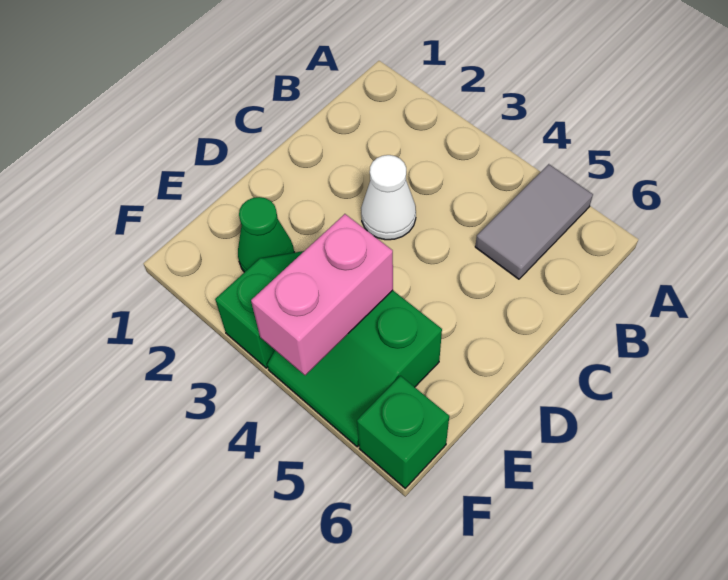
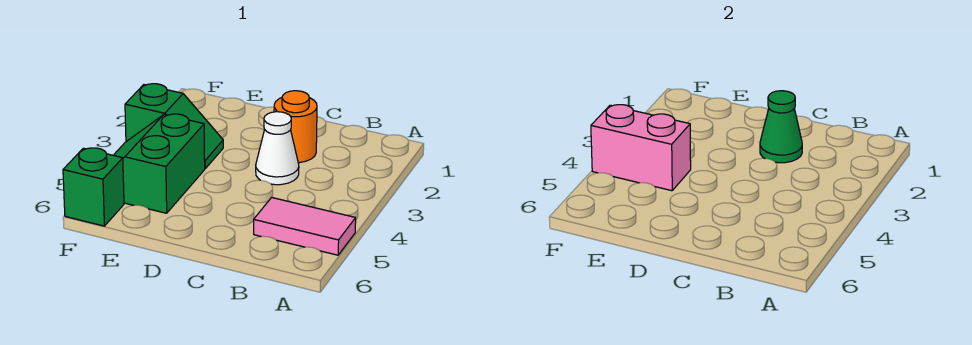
grey 1x2 tile [475,164,593,279] -> pink 1x2 tile [254,198,356,255]
none -> orange 1x1 round brick [274,91,317,163]
green 1x1 cone [238,197,294,272] -> green 1x1 cone moved to [760,91,802,163]

